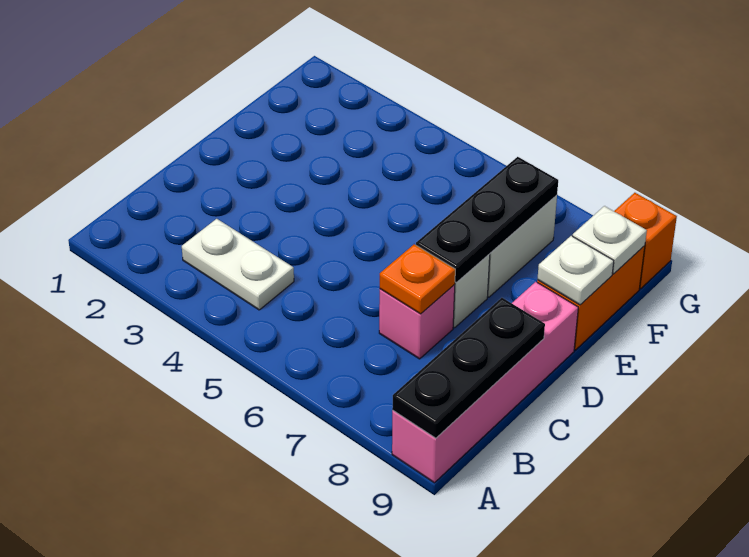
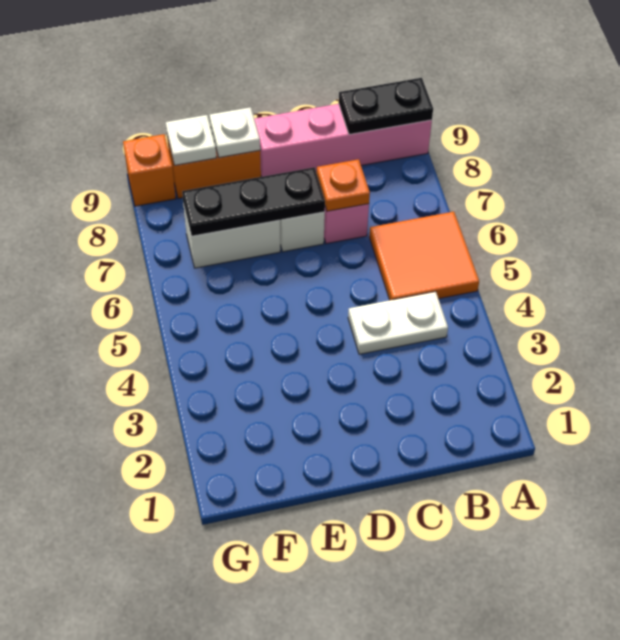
none -> orange 2x2 tile [369,212,479,300]
black 1x3 plate [392,298,545,438] -> black 1x2 plate [339,78,433,134]
white 1x2 plate [182,219,294,310] -> white 1x2 plate turned to [348,292,448,354]

